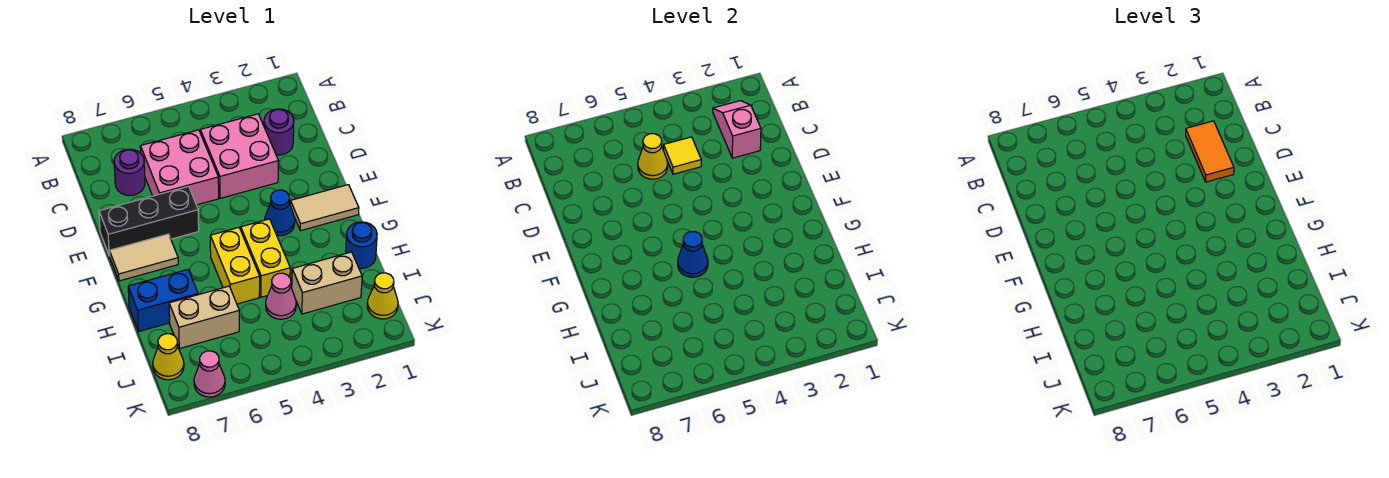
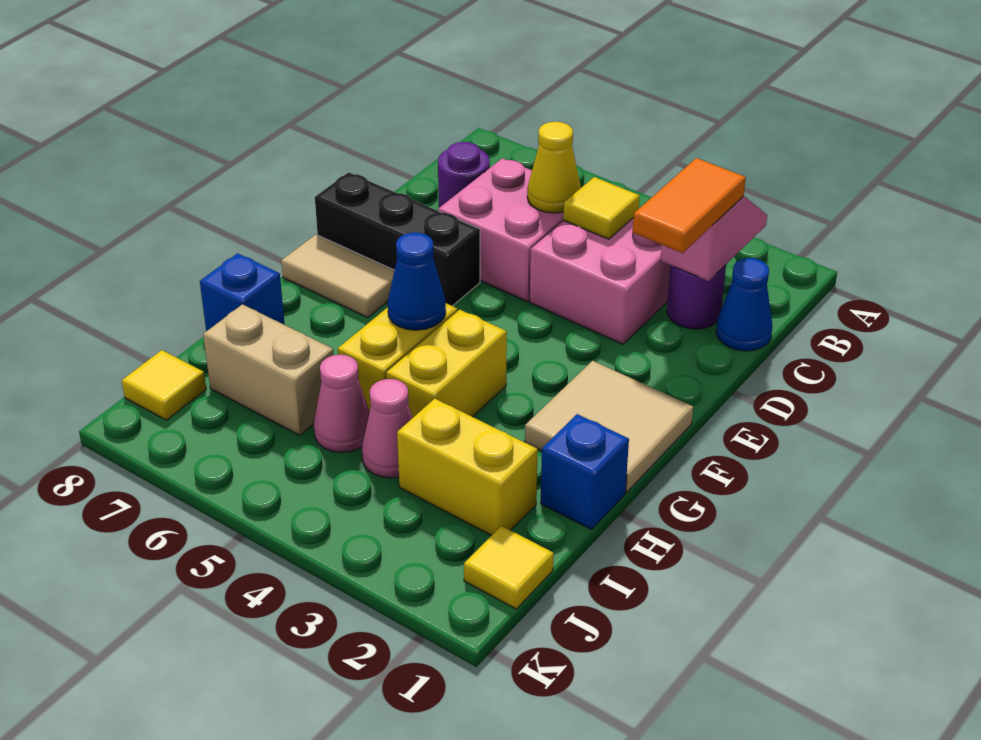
tan 1x2 tile [290,185,359,231] -> tan 2x2 tile [525,361,693,492]
blue 1x1 cone [265,190,295,236] -> blue 1x1 cone moved to [716,258,772,351]
blue 1x1 round brick [346,222,377,269] -> blue 1x1 brick [541,414,629,529]
blue 1x2 brick [128,270,198,331] -> blue 1x1 brick [200,253,285,331]
tan 1x2 brick [292,252,362,314] -> yellow 1x2 brick [397,399,538,536]
yellow 1x1 cone [367,273,398,319] -> yellow 1x1 tile [464,526,554,609]
yellow 1x1 cone [153,334,184,380] -> yellow 1x1 tile [122,350,206,420]
pink 1x1 cone [194,351,225,397] -> pink 1x1 cone moved to [314,355,370,452]

